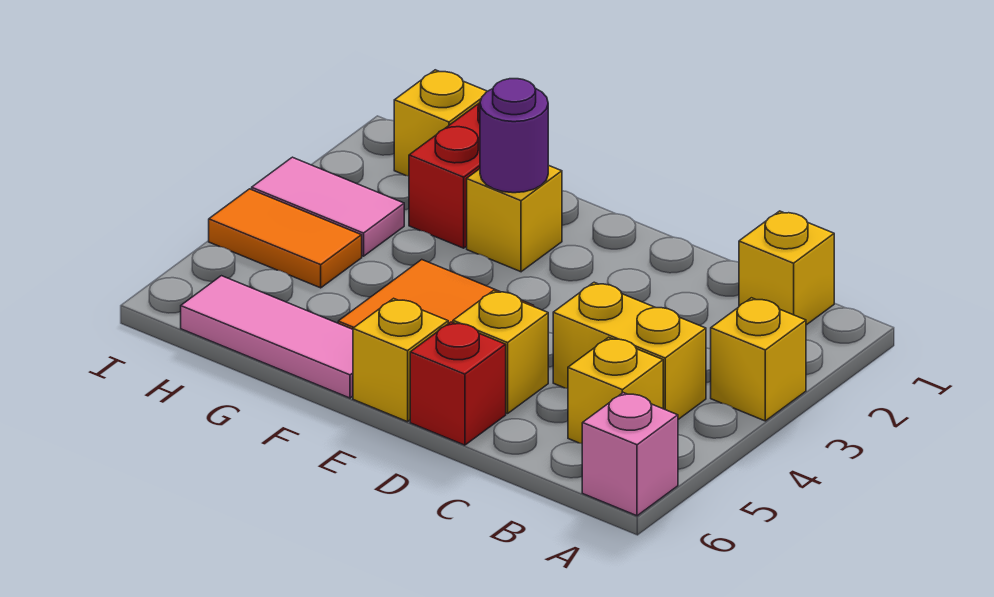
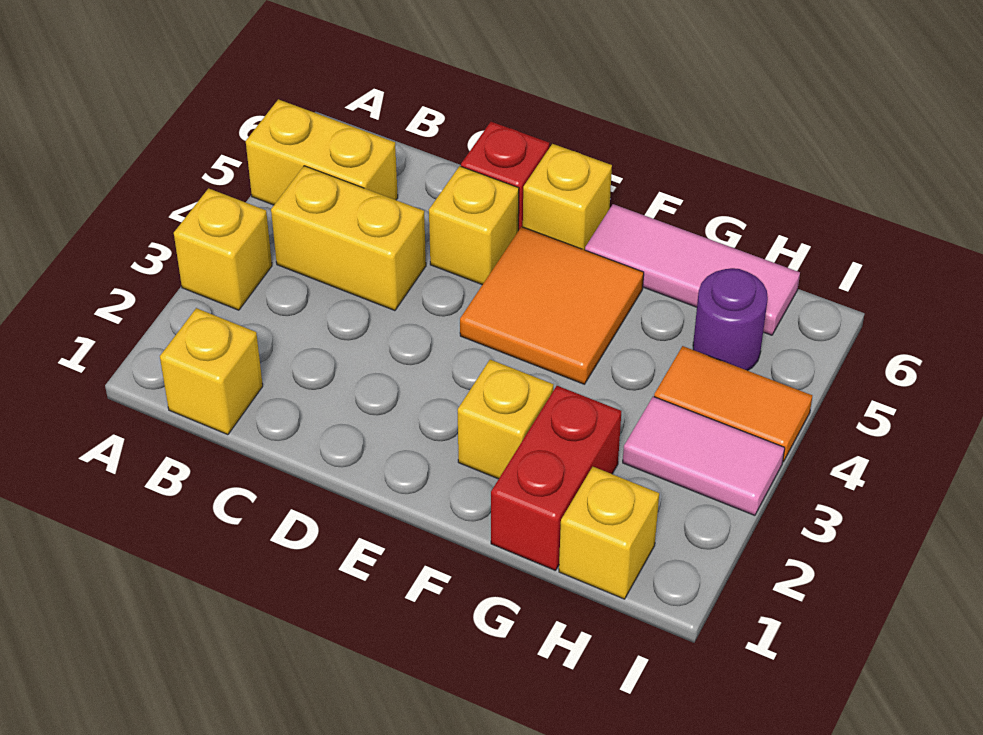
pink 1x1 brick [582,393,678,516] -> none
yellow 1x1 brick [568,337,663,444] -> yellow 1x2 brick [246,99,398,205]
purple 1x1 round brick [480,79,548,193] -> purple 1x1 round brick moved to [693,268,768,371]

